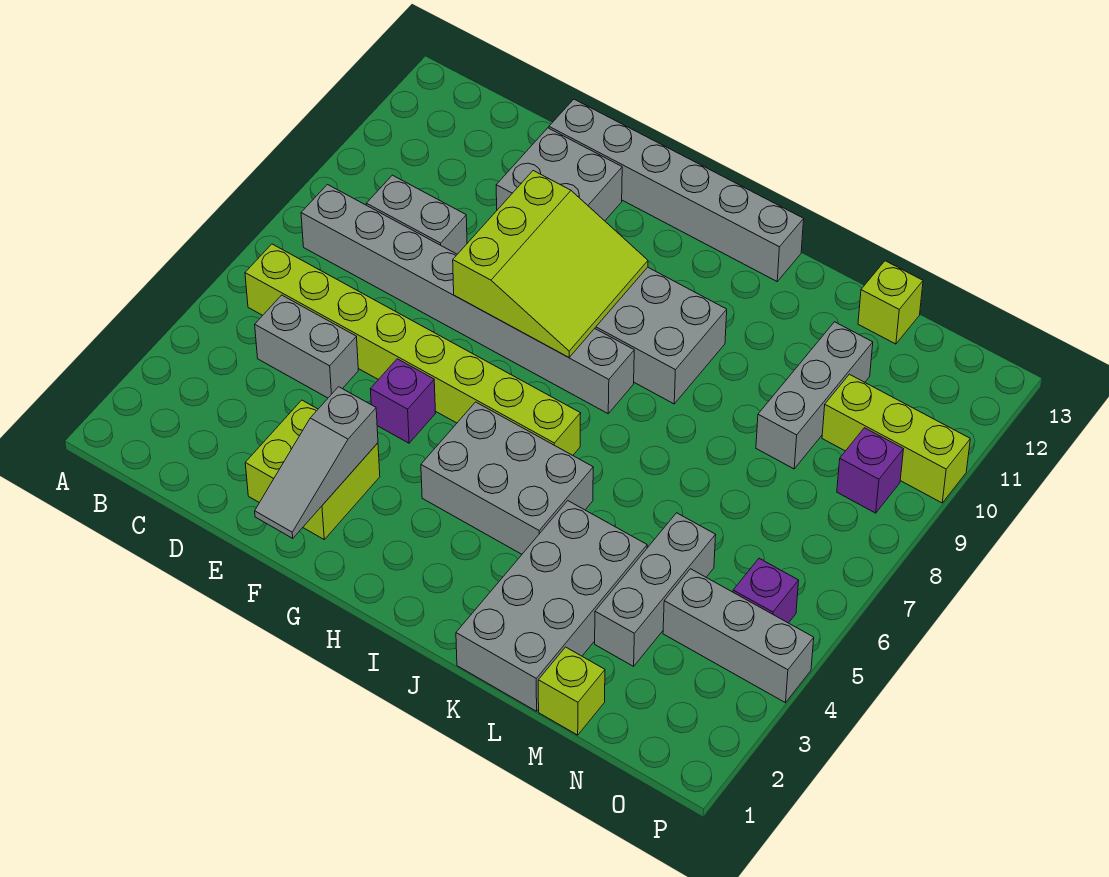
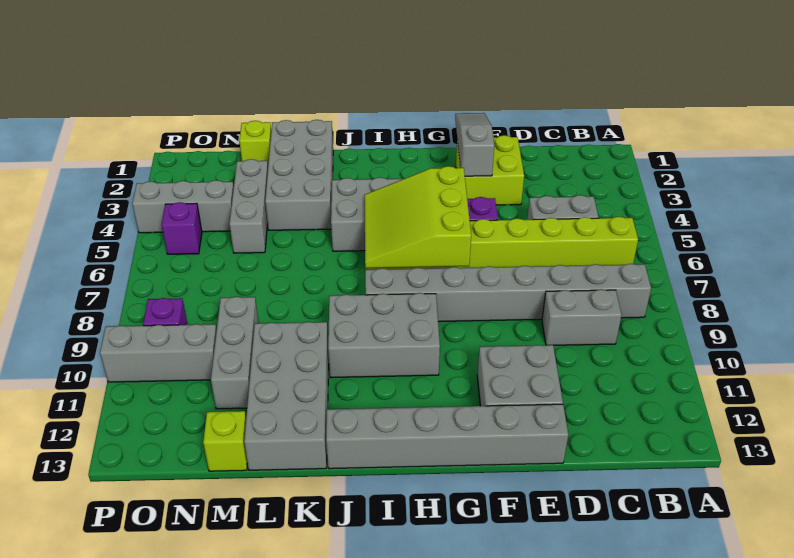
lime 3x3 slope [453,171,648,357] -> lime 3x3 slope moved to [364,166,471,268]
none -> grey 2x4 brick [244,322,329,470]
lime 1x3 brick [822,374,970,503] -> grey 1x3 brick [100,324,217,382]

